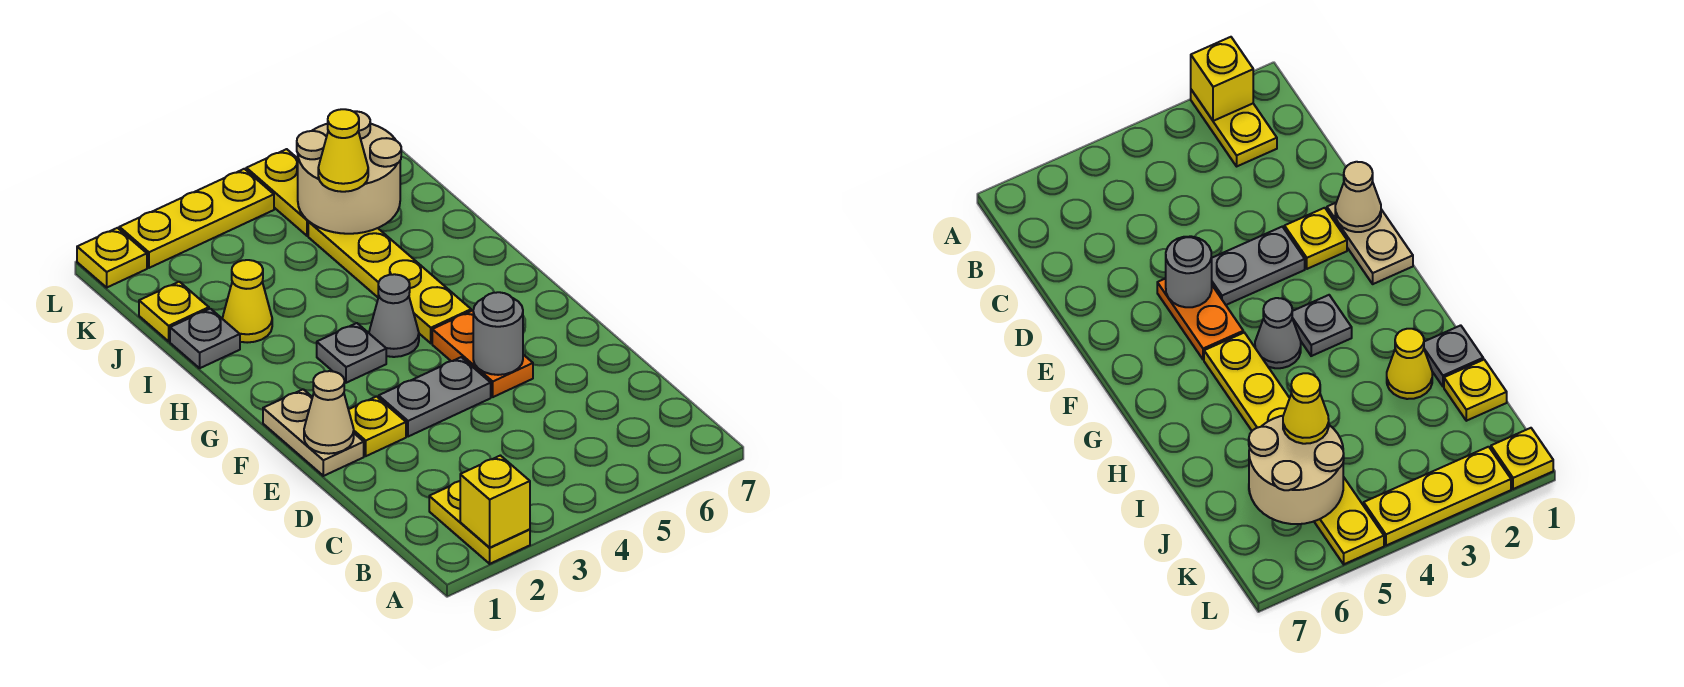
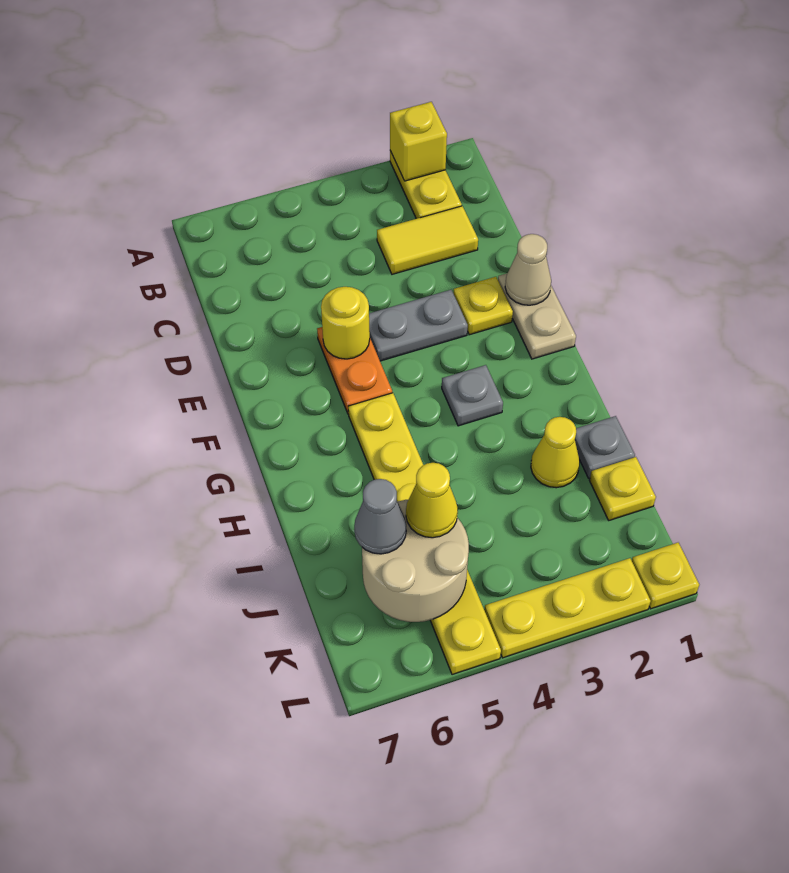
none -> yellow 1x2 tile [377,206,478,274]
grey 1x1 round brick [473,292,523,375] -> yellow 1x1 round brick [321,287,370,359]
grey 1x1 cone [369,274,419,357] -> grey 1x1 cone moved to [354,479,406,554]

